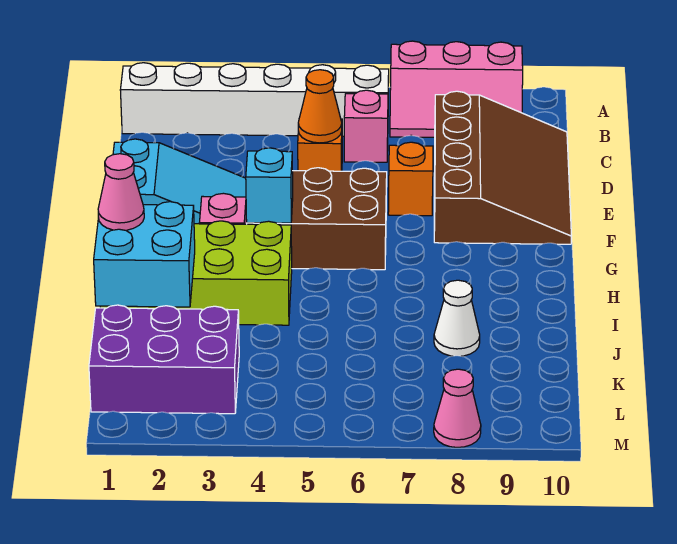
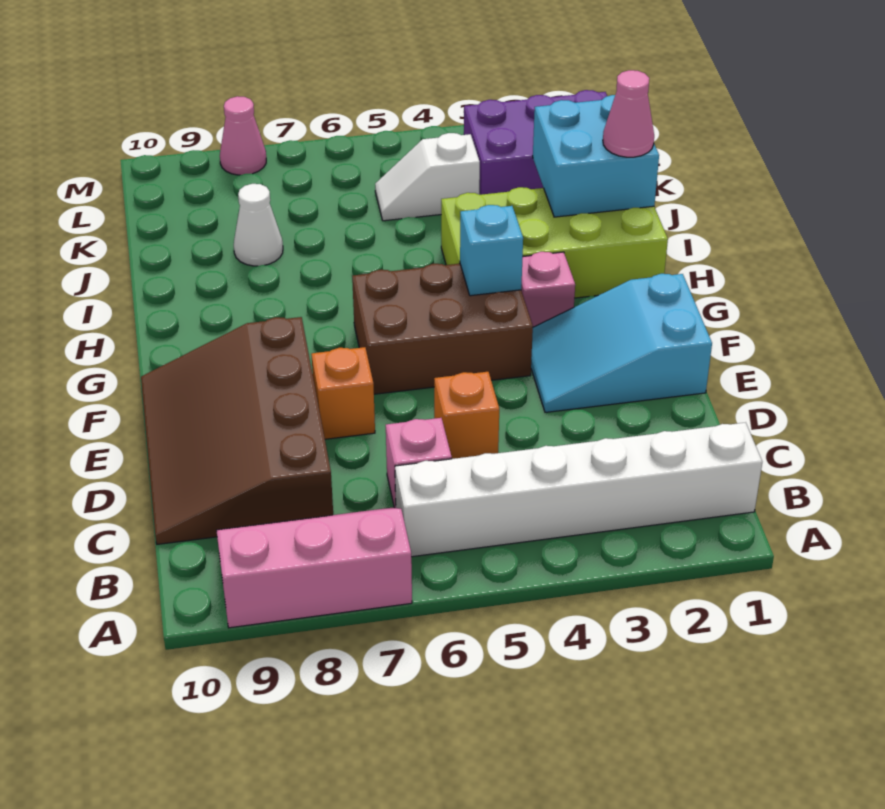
orange 1x1 cone [298,70,342,143] -> none
none -> white 1x2 slope [375,133,480,221]

